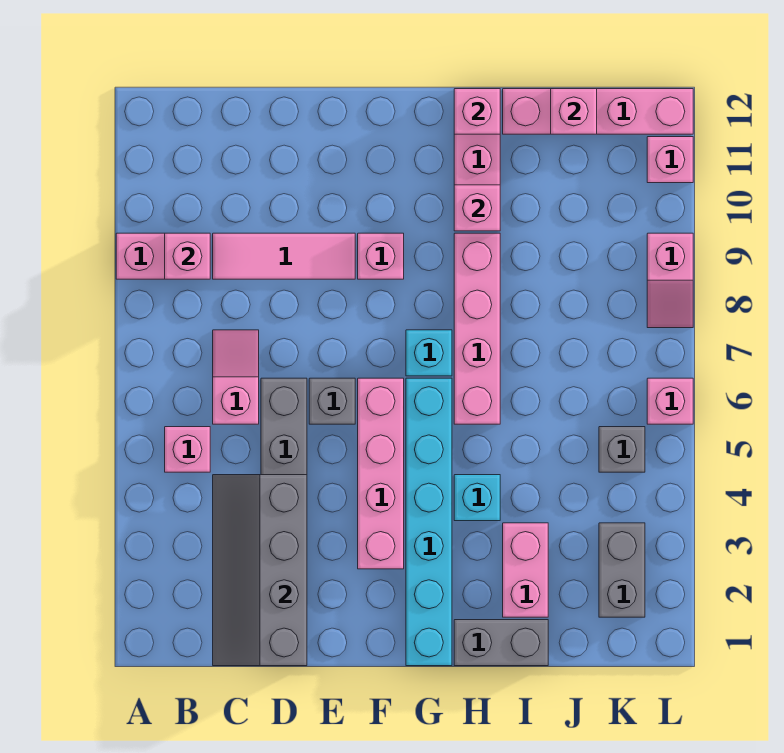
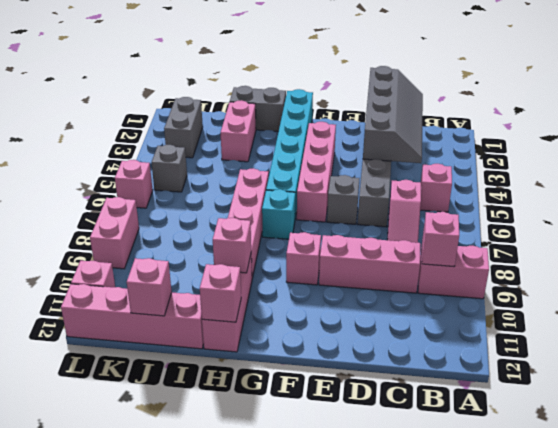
pink 1x3 tile [213,233,355,279] -> pink 1x3 brick [319,235,420,293]
cyan 1x1 brick [454,475,500,521] -> none
pink 1x2 slope [647,233,693,328] -> pink 1x2 brick [90,197,139,269]

